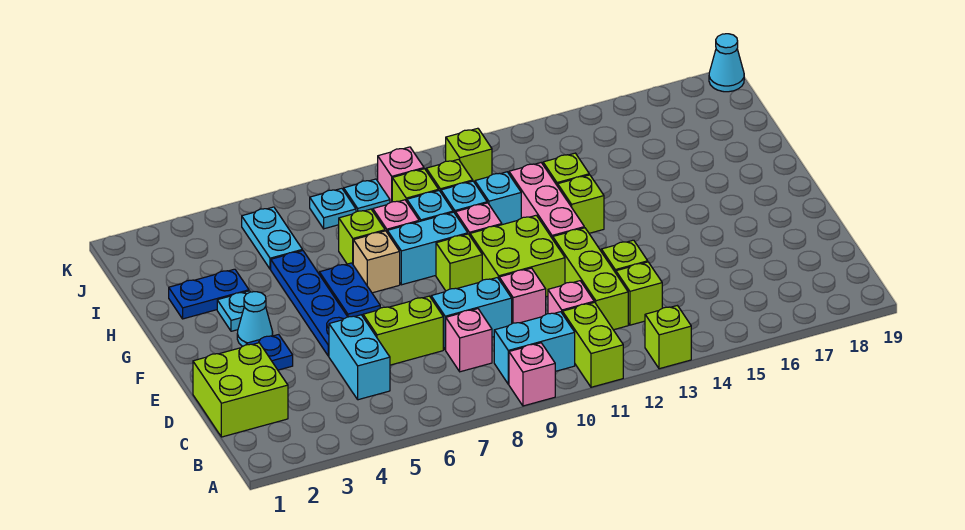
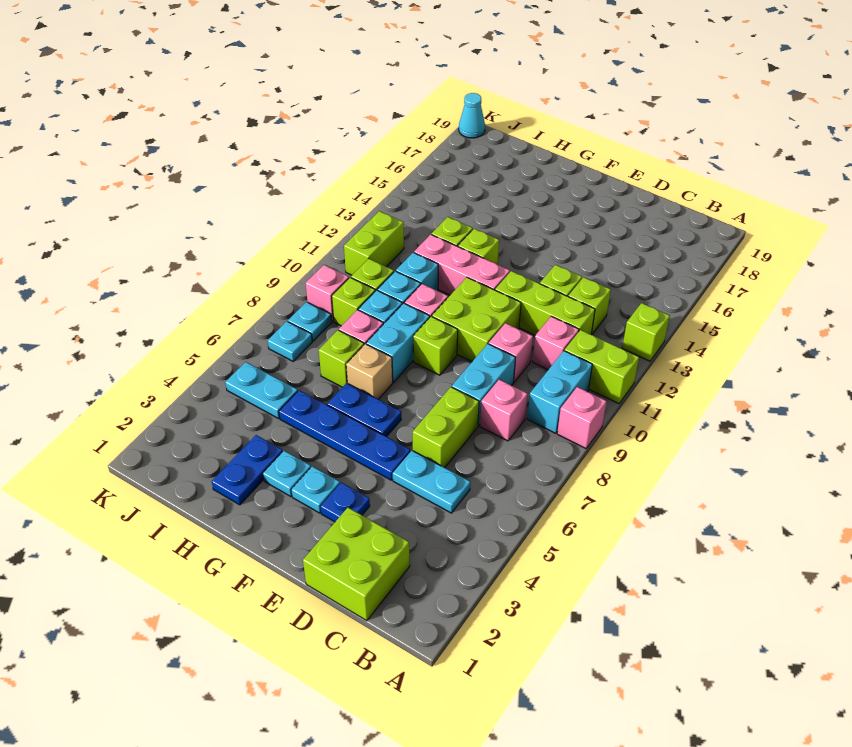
cyan 1x2 brick [329,315,390,400] -> cyan 1x2 plate [393,450,470,513]
cyan 1x1 cone [237,292,273,346] -> cyan 1x1 plate [291,466,340,513]
lime 1x1 brick [446,128,492,183] -> lime 1x2 brick [344,211,404,275]

